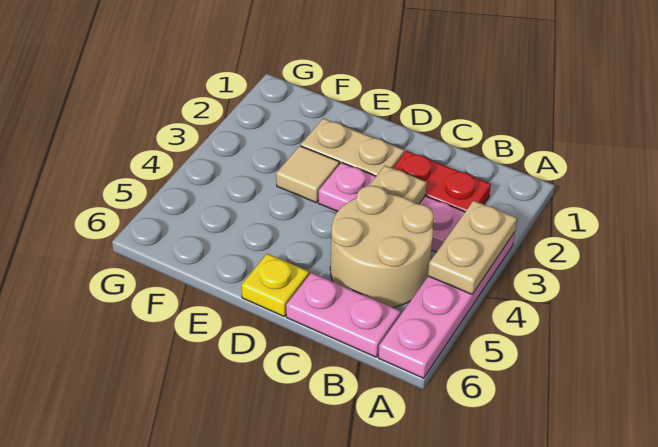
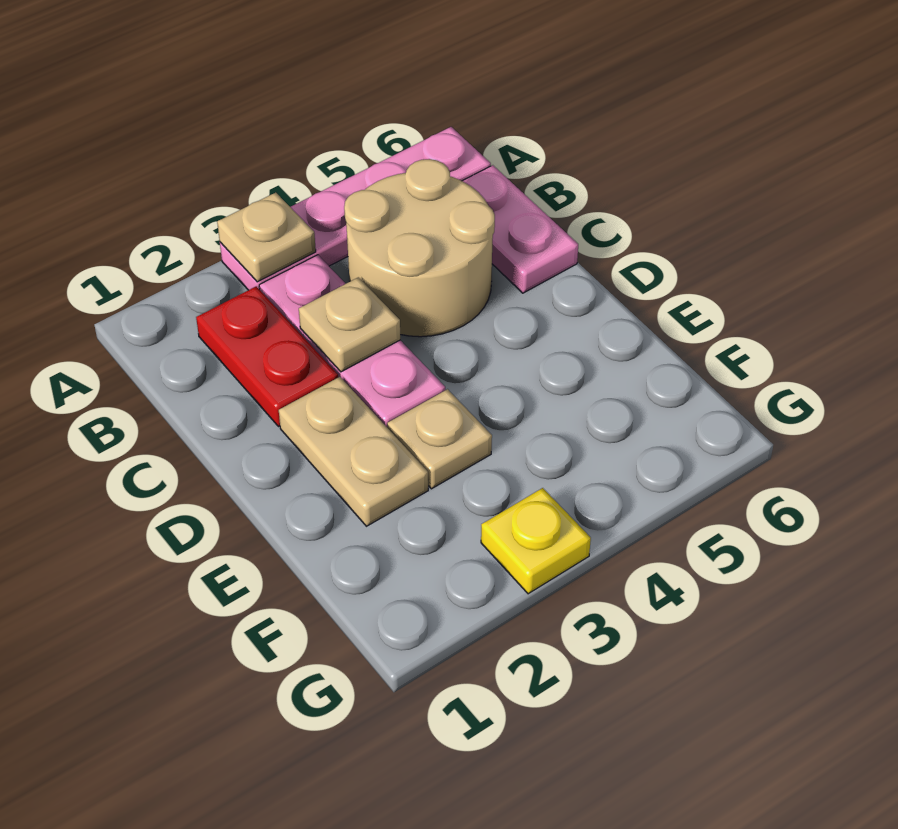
tan 1x2 plate [428,201,517,294] -> tan 1x1 plate [217,193,316,282]
yellow 1x1 plate [242,254,309,316] -> yellow 1x1 plate moved to [481,488,591,594]
tan 1x1 tile [276,146,339,202] -> tan 1x1 plate [387,389,492,489]

